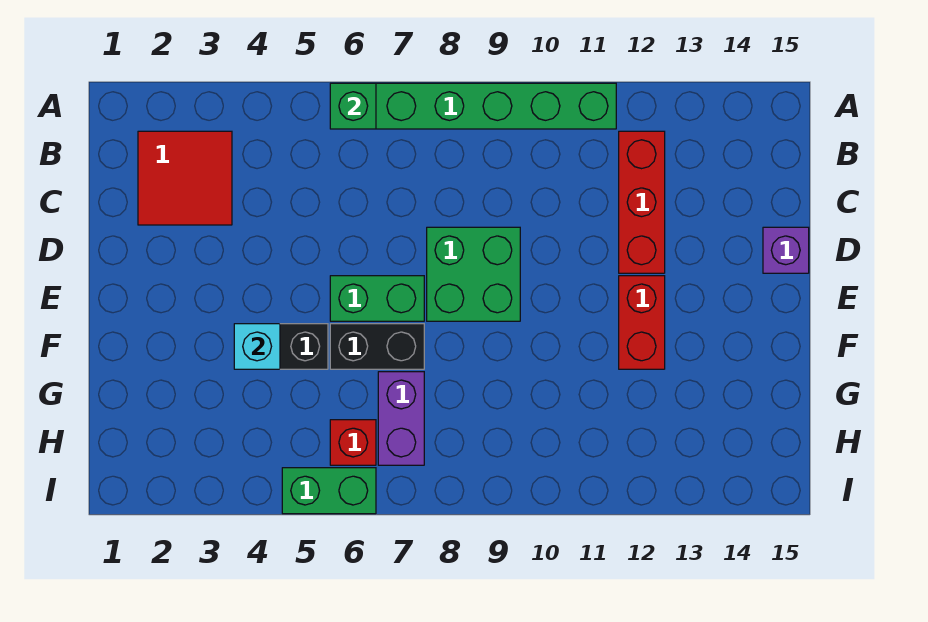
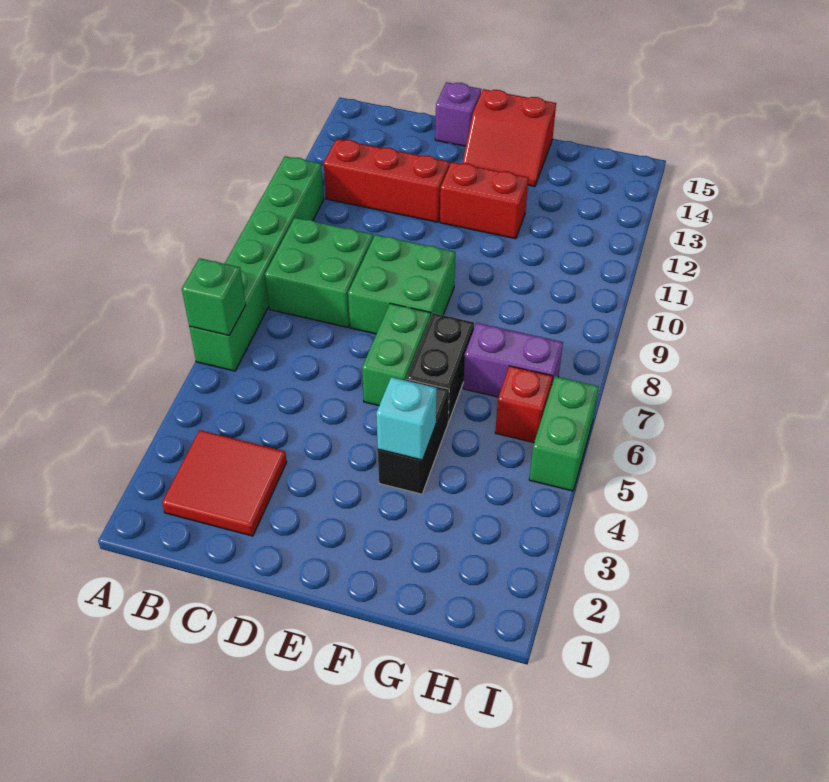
none -> green 2x2 brick [265,218,373,327]
none -> red 2x2 slope [462,89,556,186]

